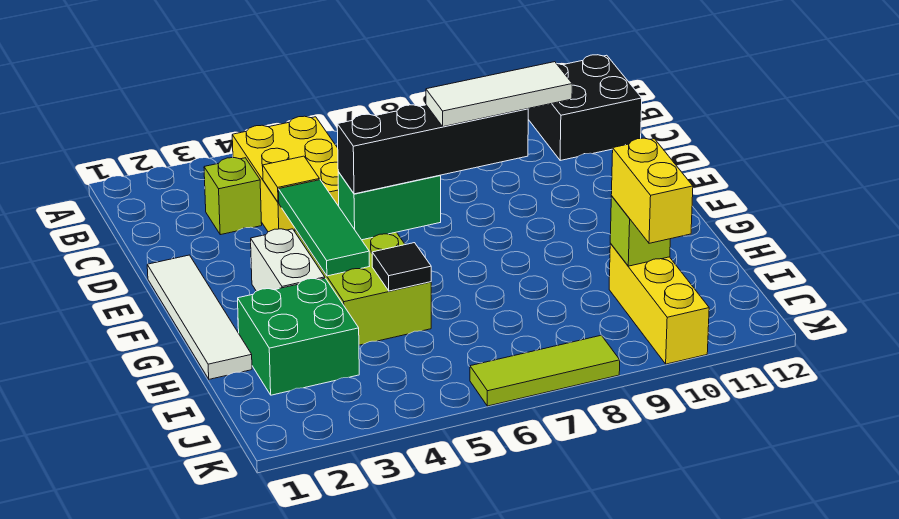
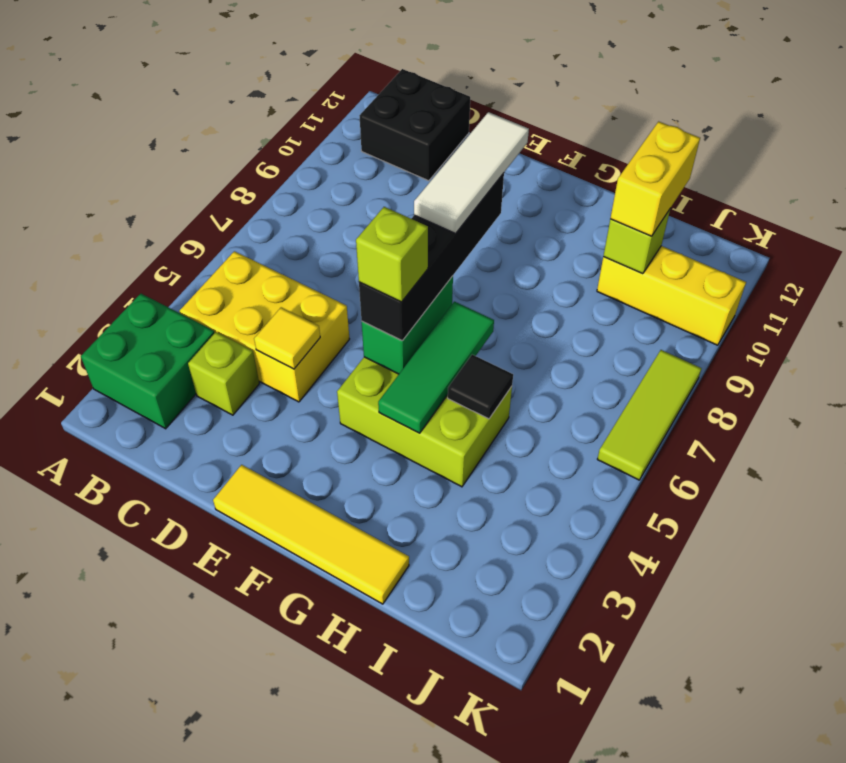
white 1x4 tile [147,255,252,379] -> yellow 1x4 tile [213,465,409,604]
green 1x3 tile [278,180,369,276] -> green 1x3 tile turned to [378,301,494,433]
white 1x2 brick [251,229,325,291] -> none
none -> lime 1x1 brick [356,207,428,302]
green 2x2 brick [238,278,359,395] -> green 2x2 brick moved to [81,294,214,429]
yellow 1x2 brick [611,138,693,243] -> yellow 1x2 brick turned to [610,122,700,236]

